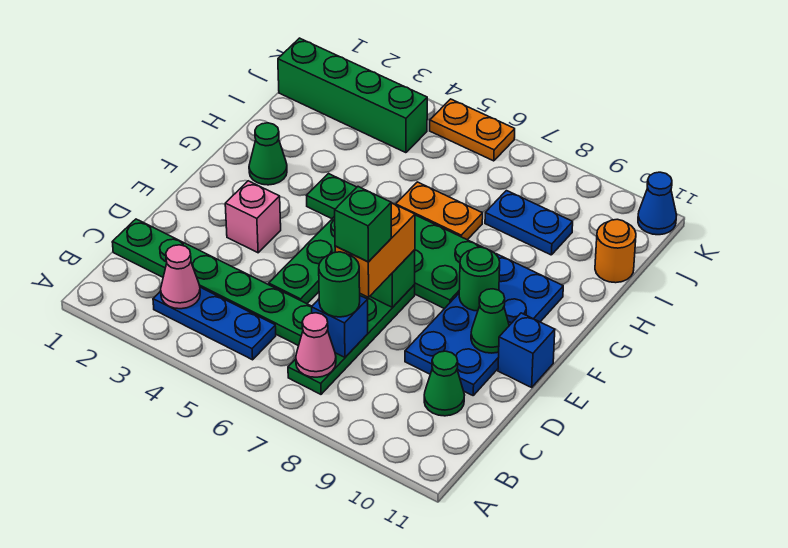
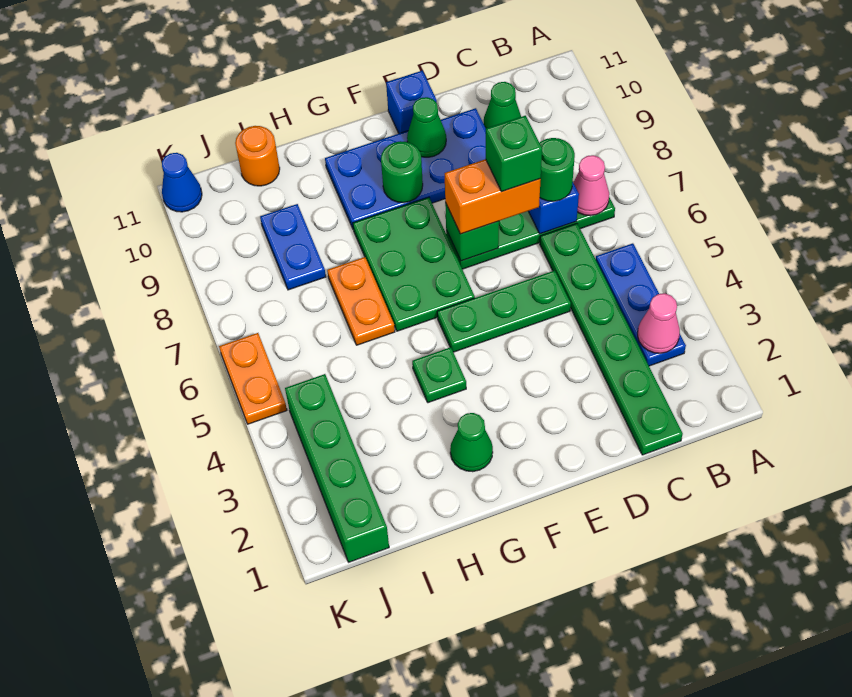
pink 1x1 brick [225,181,281,253] -> none

